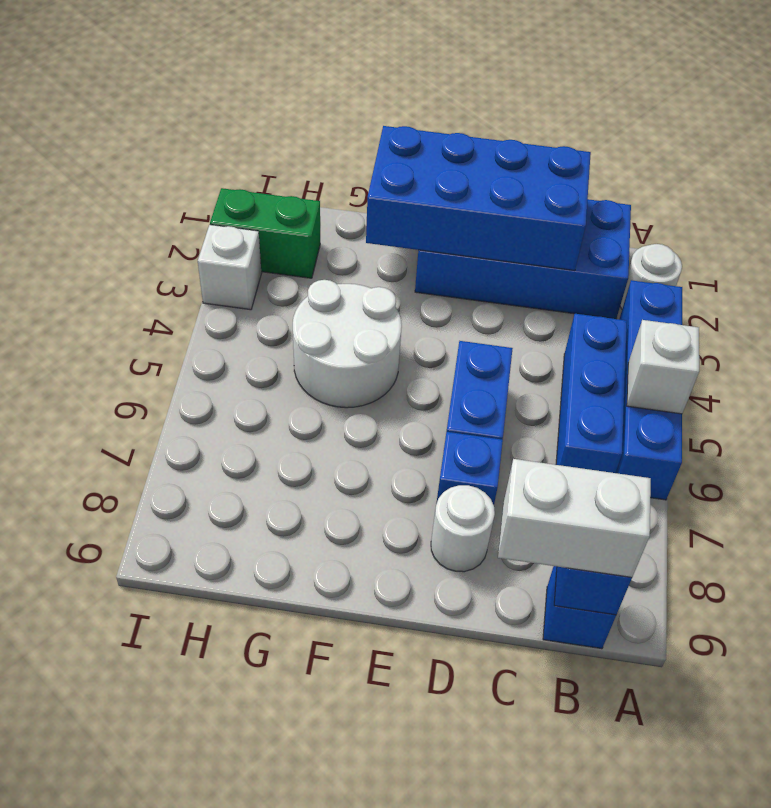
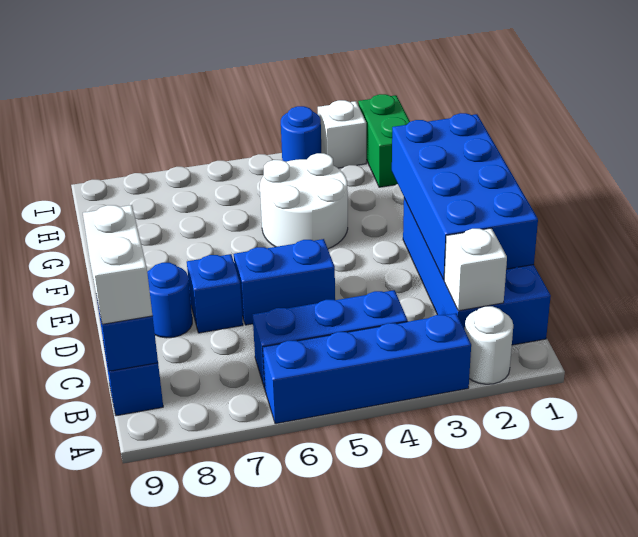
white 1x1 brick [627,320,699,414] -> white 1x1 brick moved to [444,228,507,311]
white 1x1 round brick [431,485,495,572] -> blue 1x1 round brick [147,263,192,338]
none -> blue 1x1 round brick [281,106,321,162]

